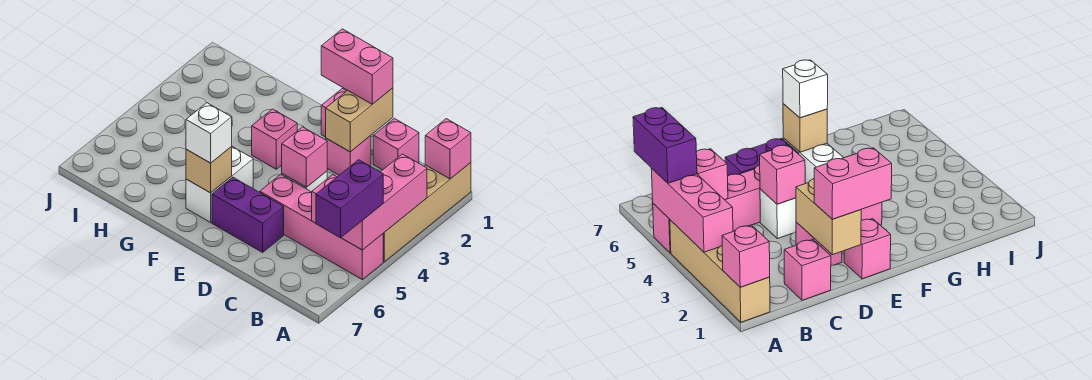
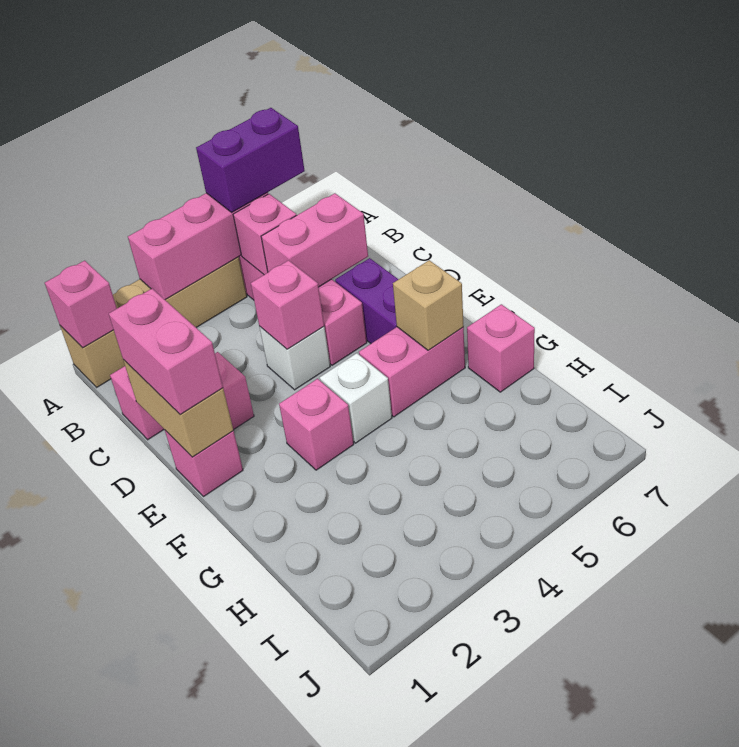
none -> pink 1x2 brick [261,193,368,287]
tan 1x2 brick [326,88,393,152] -> tan 1x2 brick turned to [123,360,233,457]
white 1x2 brick [186,146,253,222] -> pink 1x2 brick [359,327,465,417]
white 1x1 brick [186,103,232,163] -> white 1x1 brick moved to [320,353,392,443]
none -> pink 1x1 brick [467,304,535,392]

